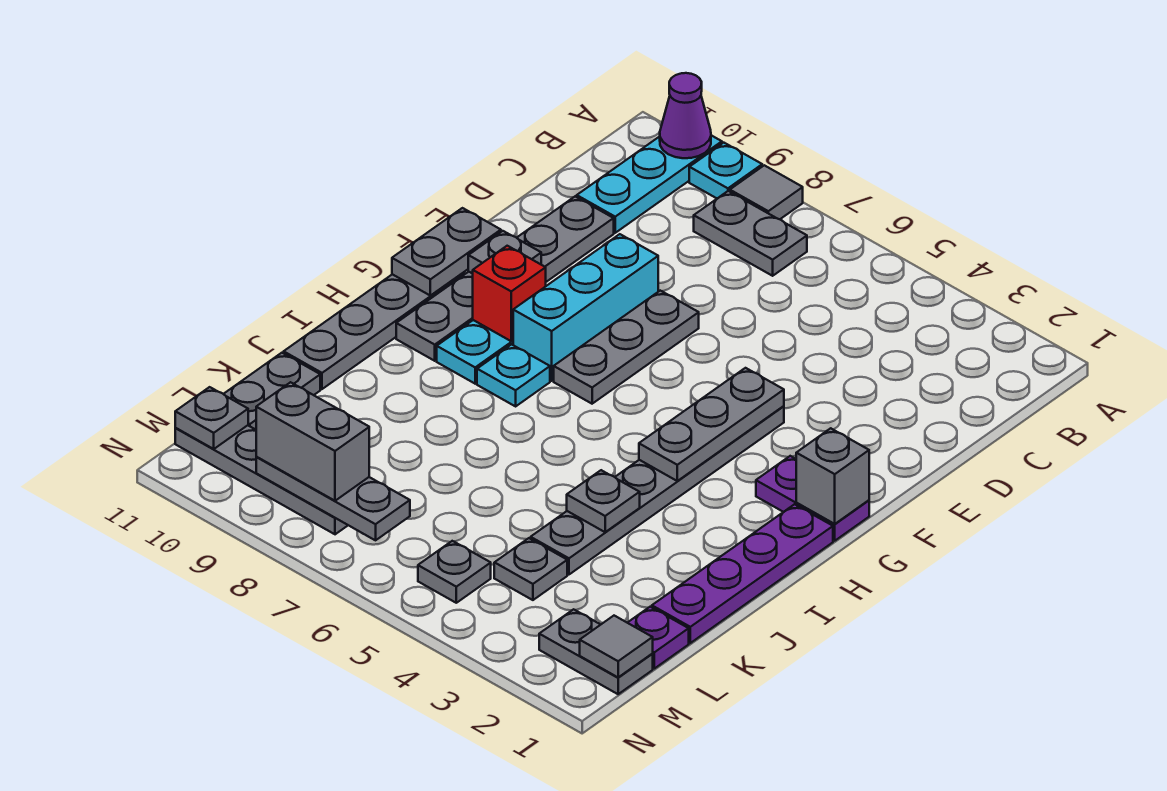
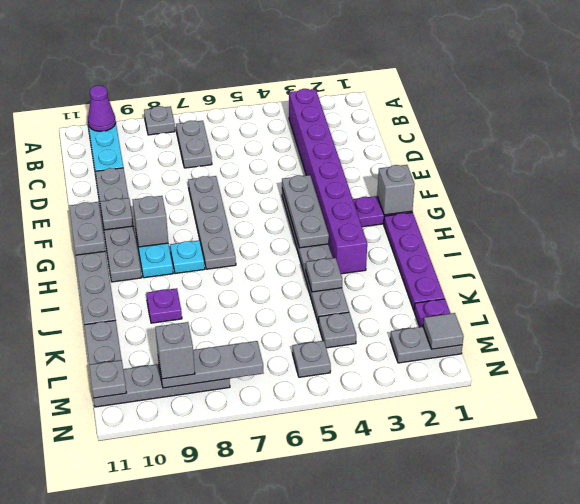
grey 1x1 tile [730,165,803,219] -> grey 1x1 plate [144,106,175,135]
cyan 1x1 plate [689,143,762,198] -> none
none -> purple 1x8 brick [289,89,367,274]
grey 1x2 plate [694,191,807,276] -> grey 1x2 plate turned to [176,121,212,168]
grey 1x3 plate [554,291,699,404] -> grey 1x4 plate [188,176,236,269]
cyan 1x3 brick [513,234,658,381] -> none
red 1x1 brick [473,246,546,341] -> grey 1x1 brick [133,196,168,247]
none -> purple 1x1 plate [147,288,182,323]
grey 1x2 brick [256,382,369,501] -> grey 1x1 brick [155,322,195,379]

